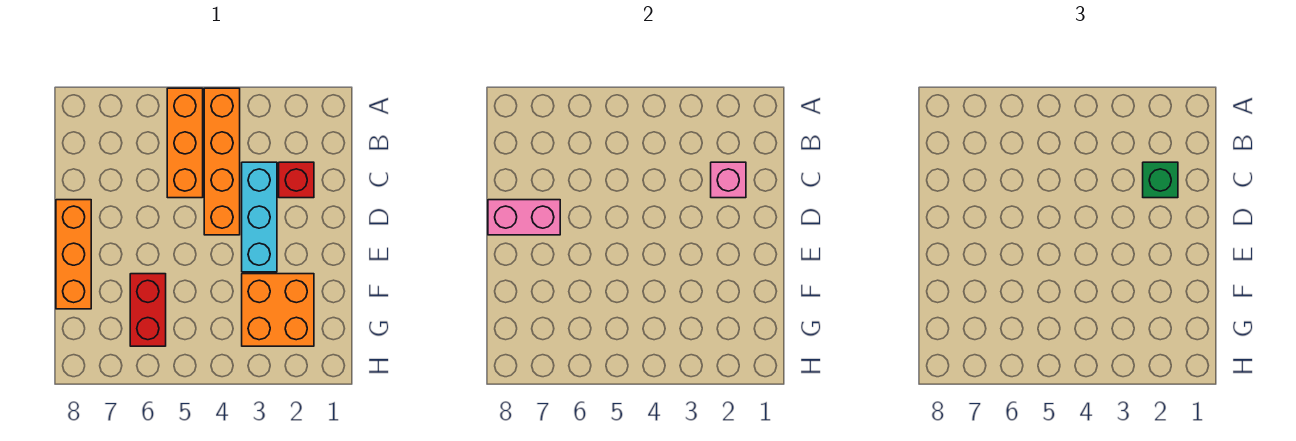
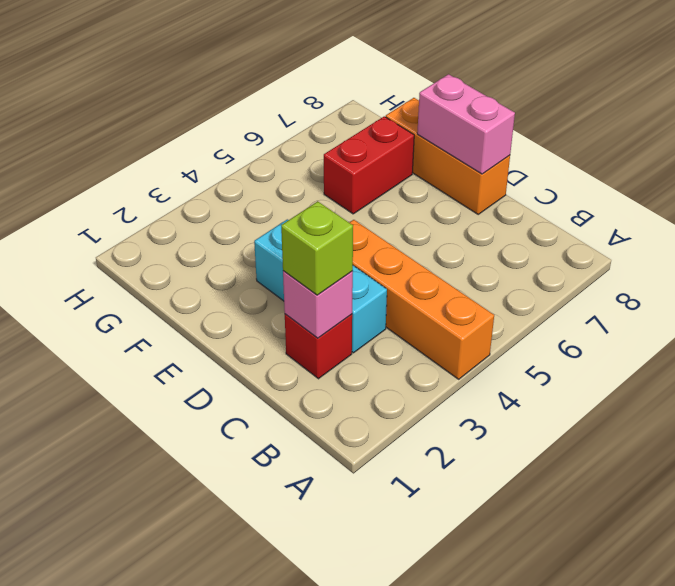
orange 1x3 brick [167,88,203,198] -> none
green 1x1 brick [1143,162,1178,198] -> lime 1x1 brick [281,201,353,295]
pink 1x2 brick [488,200,560,235] -> pink 1x2 brick turned to [417,74,515,174]
orange 2x2 brick [242,274,314,346] -> none
red 1x2 brick [130,274,166,346] -> red 1x2 brick turned to [324,116,414,214]

